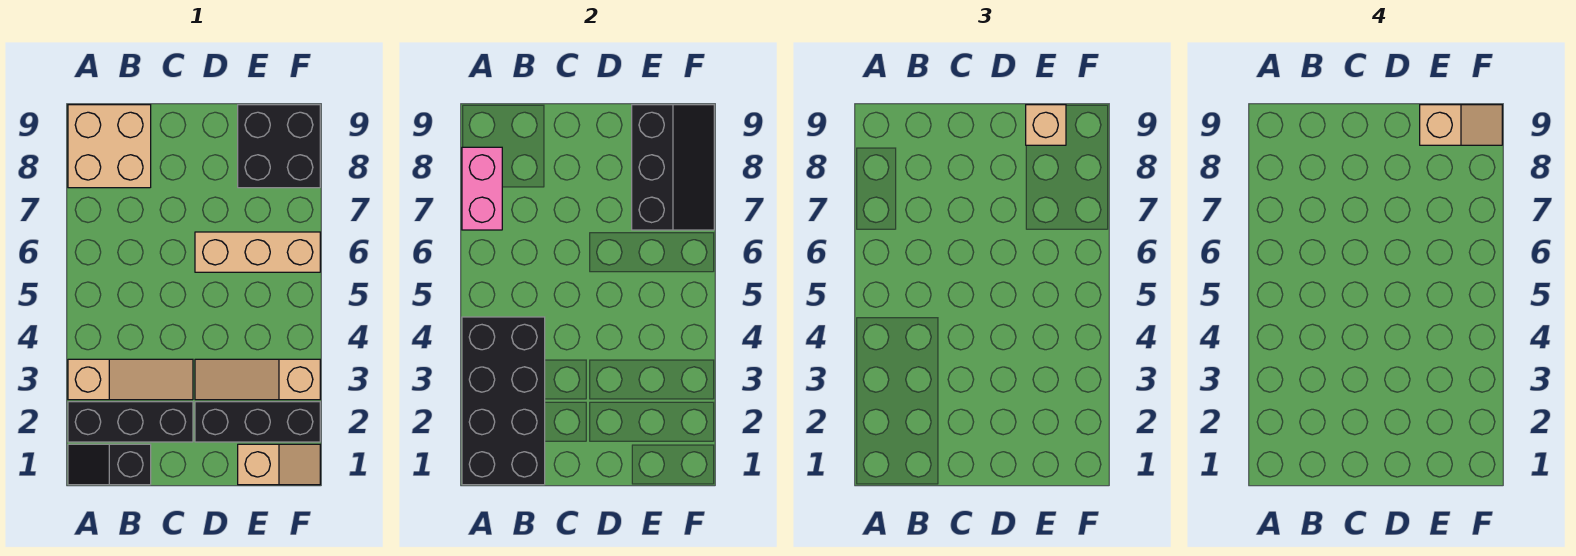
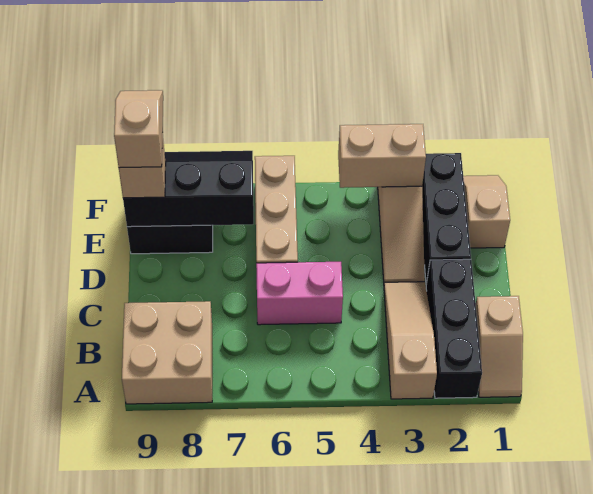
black 1x2 slope [68,444,151,485] -> tan 1x2 slope [476,296,523,397]
black 2x4 brick [462,317,545,485] -> none
pink 1x2 brick [462,147,502,230] -> pink 1x2 brick moved to [256,262,343,325]
none -> tan 1x2 brick [338,124,426,188]

